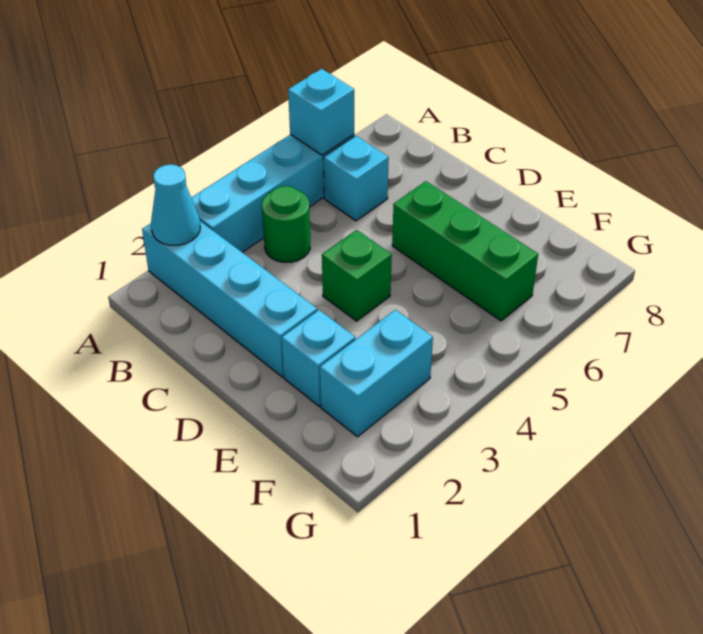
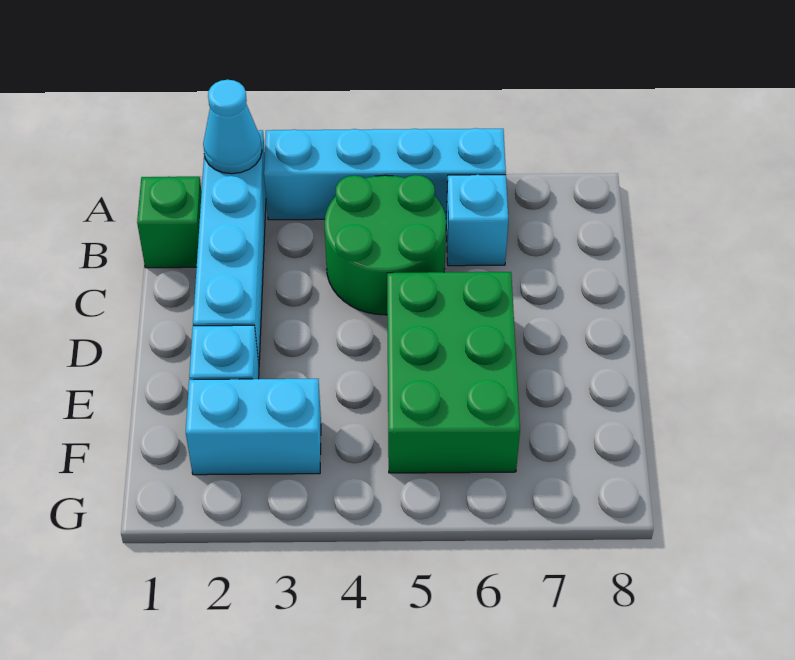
cyan 1x1 brick [288,69,354,155] -> none
green 1x1 round brick [262,186,310,262] -> green 2x2 round brick [324,175,446,315]
green 1x1 brick [322,230,392,321] -> green 1x1 brick moved to [137,177,202,268]
green 1x3 brick [392,181,538,321] -> green 2x3 brick [387,272,520,473]

